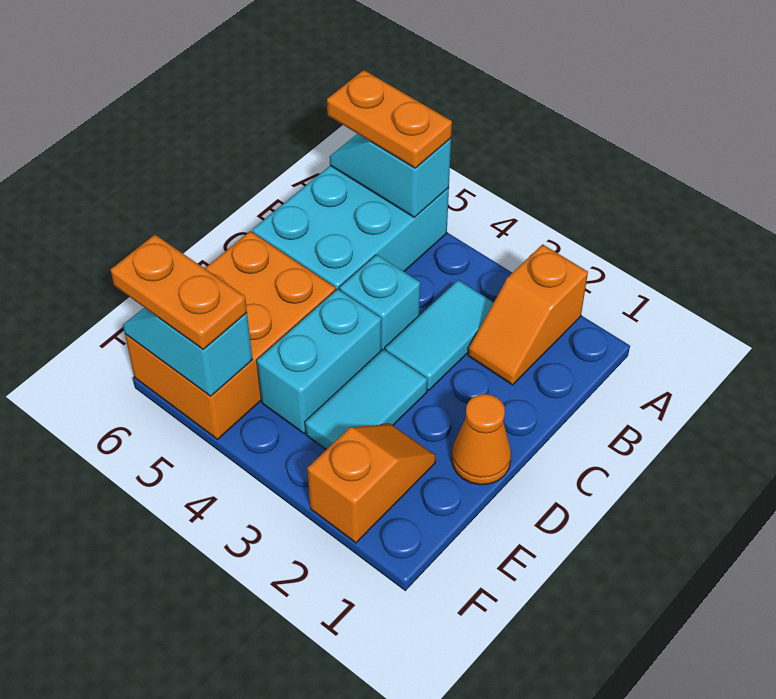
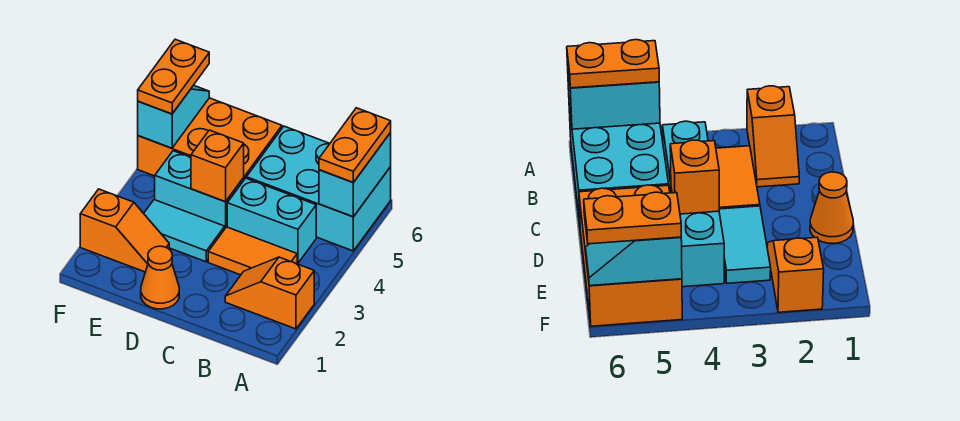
cyan 1x2 slope [329,134,451,218] -> cyan 1x2 brick [319,133,391,217]
cyan 1x2 tile [385,280,494,390] -> orange 1x2 tile [208,227,297,275]
cyan 1x1 brick [340,255,420,351] -> cyan 1x2 brick [227,178,316,263]
none -> orange 1x1 brick [191,130,244,202]

